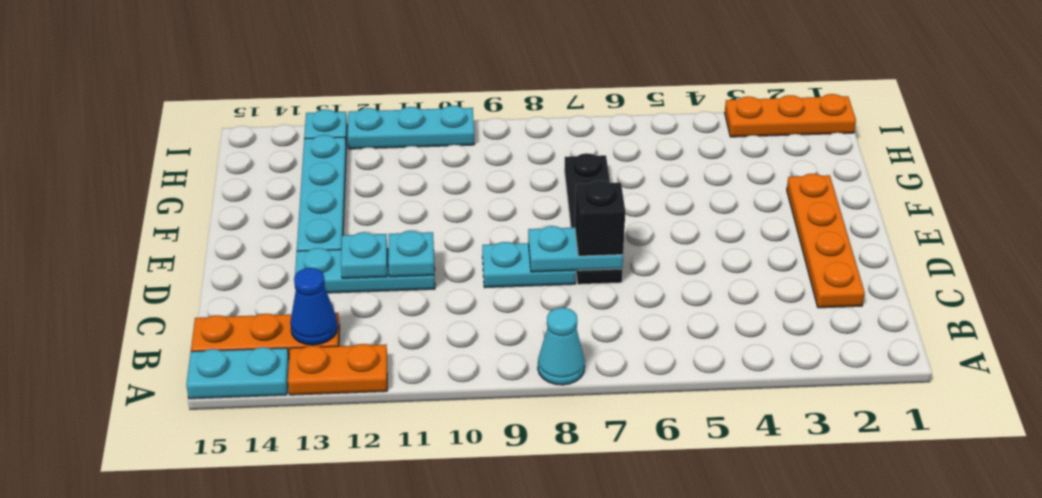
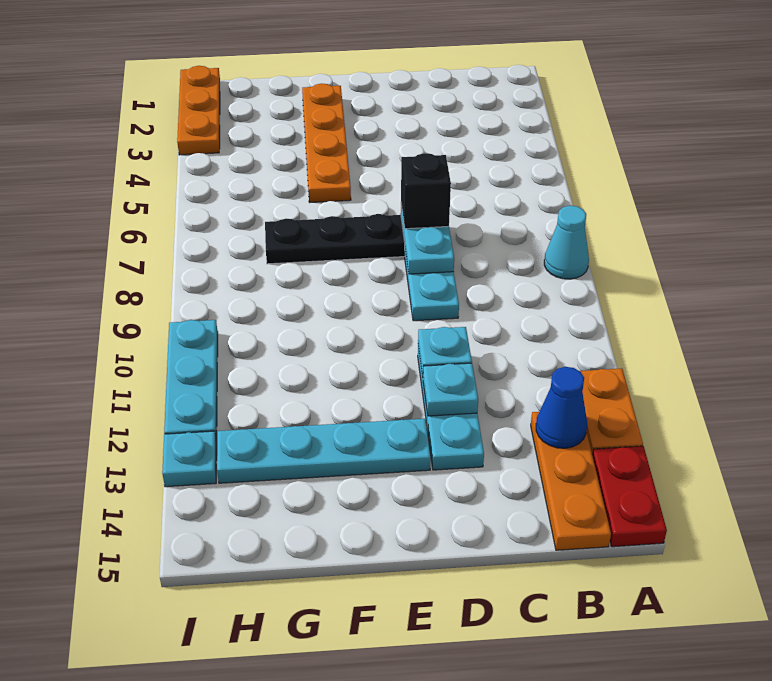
cyan 1x2 plate [186,347,289,399] -> red 1x2 plate [592,446,667,547]
orange 1x4 plate [787,174,865,308] -> orange 1x4 plate turned to [302,83,351,202]

